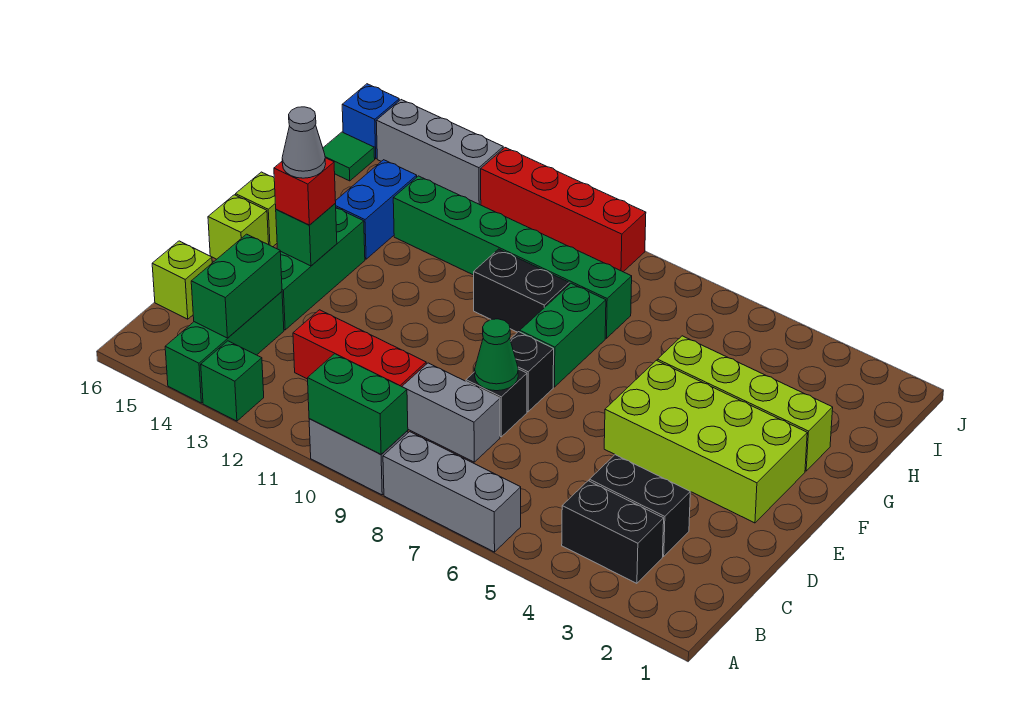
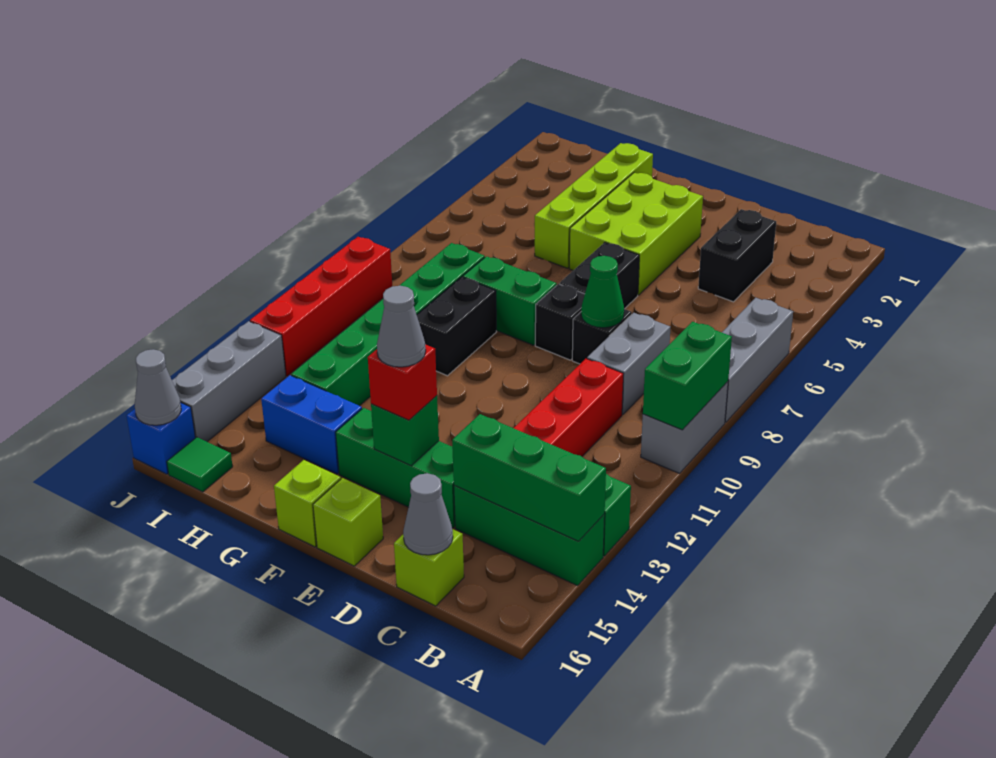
black 1x2 brick [562,481,664,583] -> black 1x2 brick moved to [560,242,639,309]
green 1x2 brick [191,234,282,338] -> green 1x3 brick [452,414,606,541]
none -> grey 1x1 cone [403,473,453,555]
lime 2x4 brick [604,360,807,523] -> lime 2x3 brick [569,173,703,295]
none -> grey 1x1 cone [135,349,181,425]

